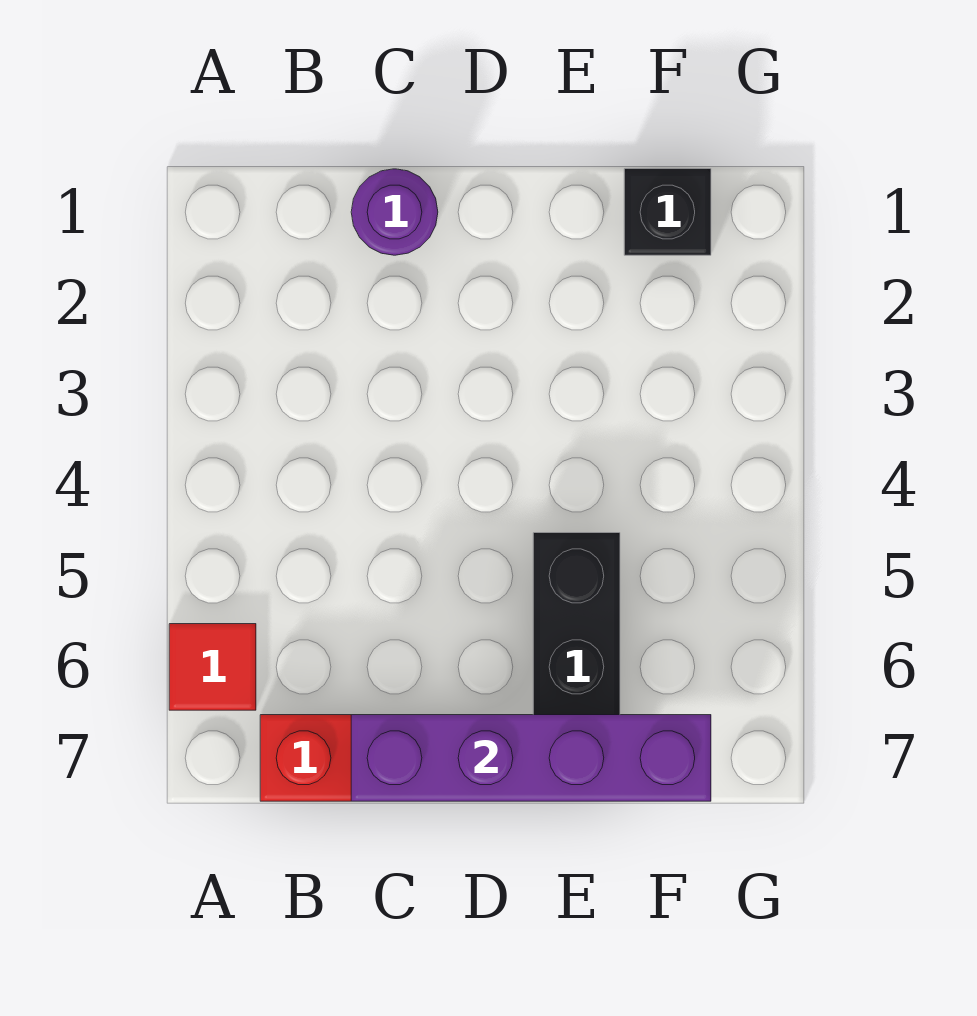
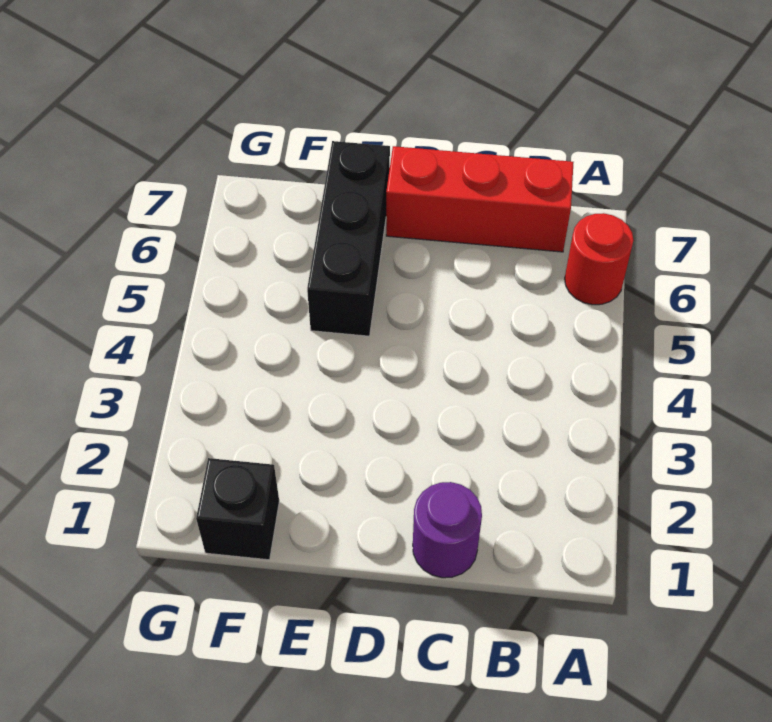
red 1x1 tile [169,624,256,710] -> red 1x1 round brick [565,213,633,305]
purple 1x4 brick [351,715,711,801] -> none

